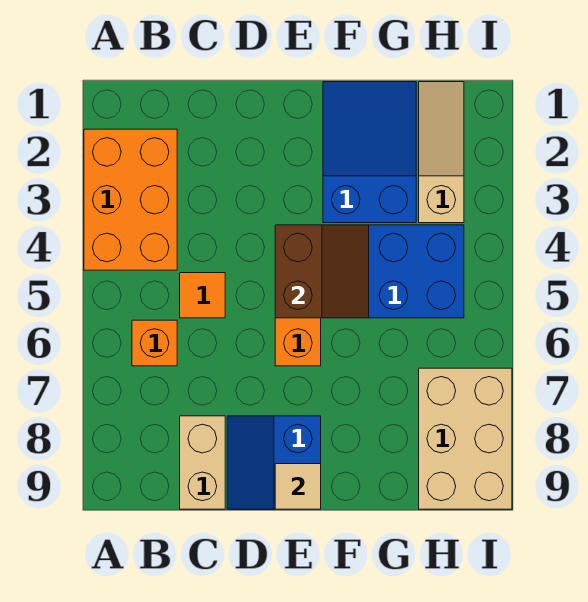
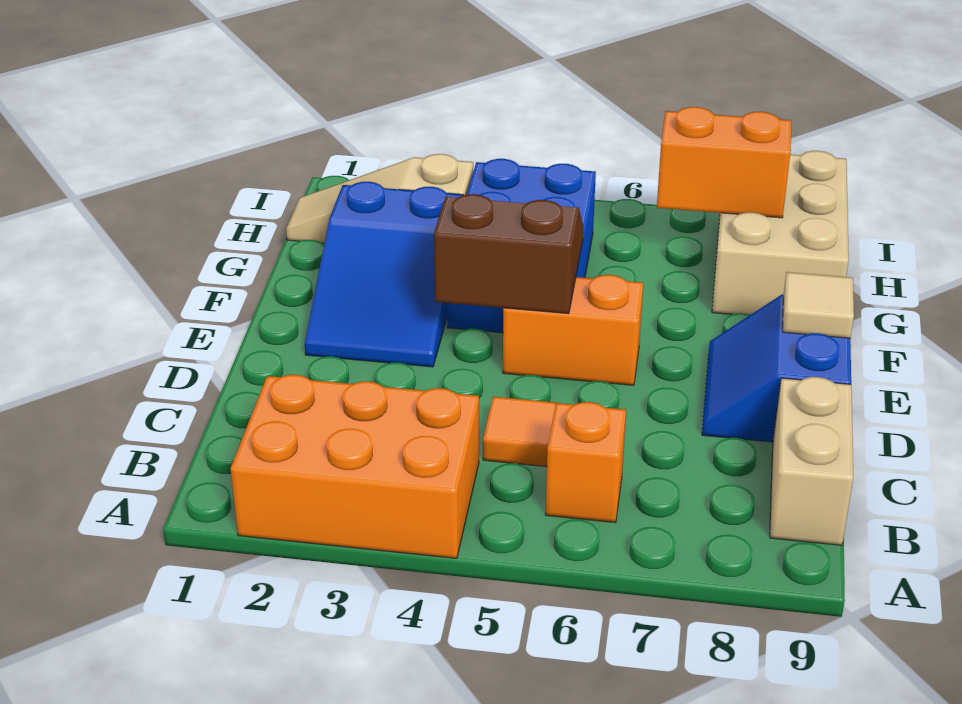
tan 1x2 brick [180,416,225,509] -> tan 1x2 brick turned to [770,377,853,545]
blue 2x2 slope [227,416,321,509] -> blue 2x2 slope turned to [702,294,851,442]
blue 2x3 slope [323,82,416,223] -> blue 2x3 slope turned to [305,182,463,367]
tan 2x3 brick [419,368,512,509] -> tan 2x3 brick turned to [712,151,849,315]
none -> orange 1x2 brick [657,107,791,218]

